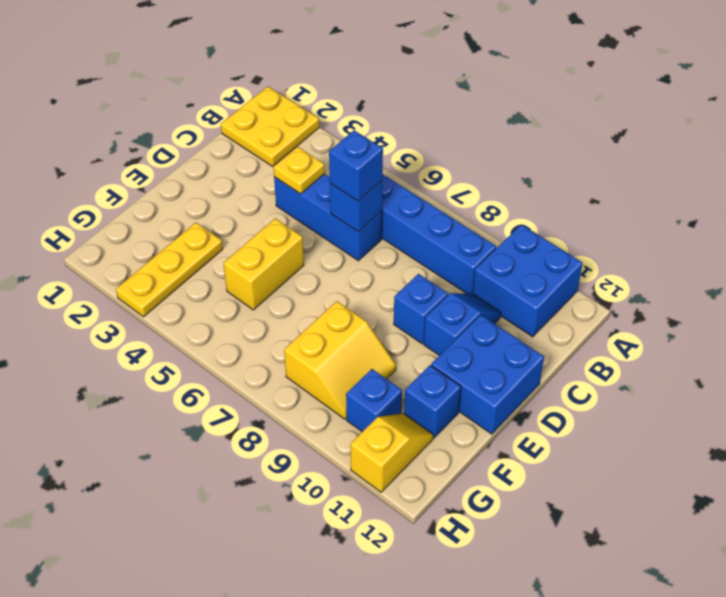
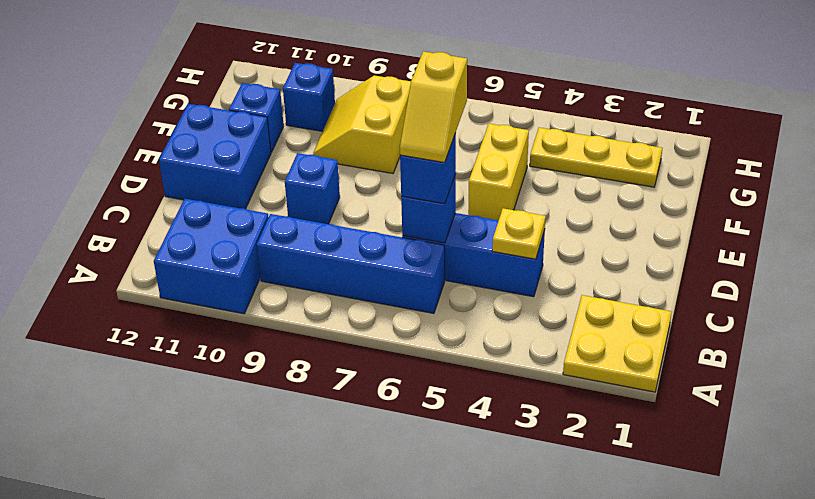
blue 1x2 slope [424,293,501,356] -> none
yellow 1x3 plate [116,223,223,317] -> yellow 1x3 plate turned to [530,128,662,187]
yellow 1x2 slope [350,413,433,492] -> yellow 1x2 slope moved to [400,51,467,163]

